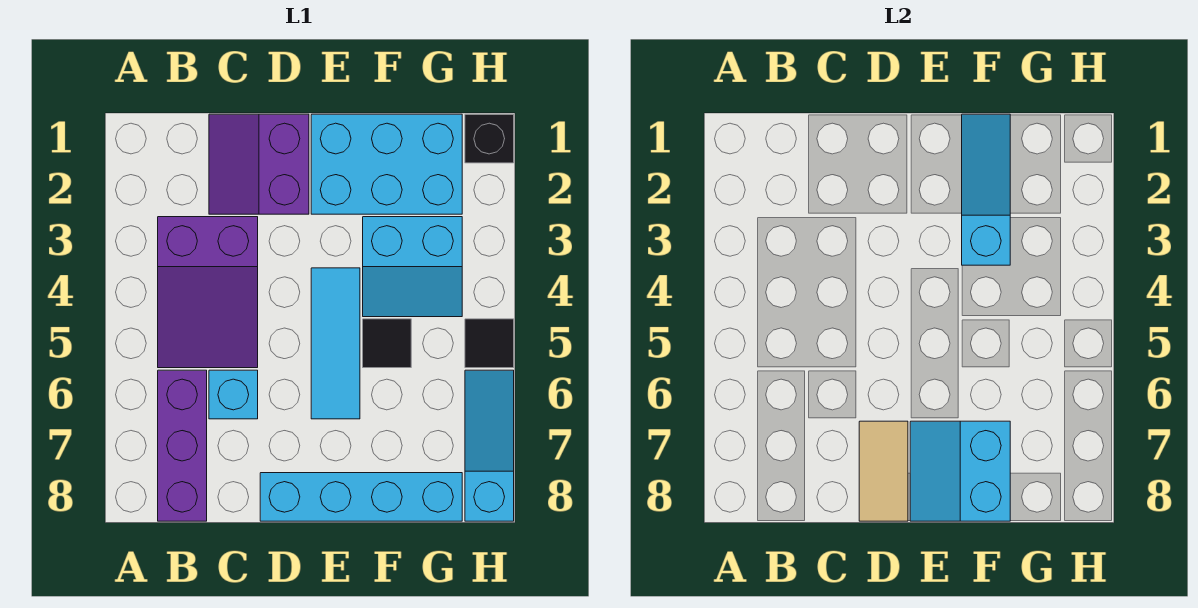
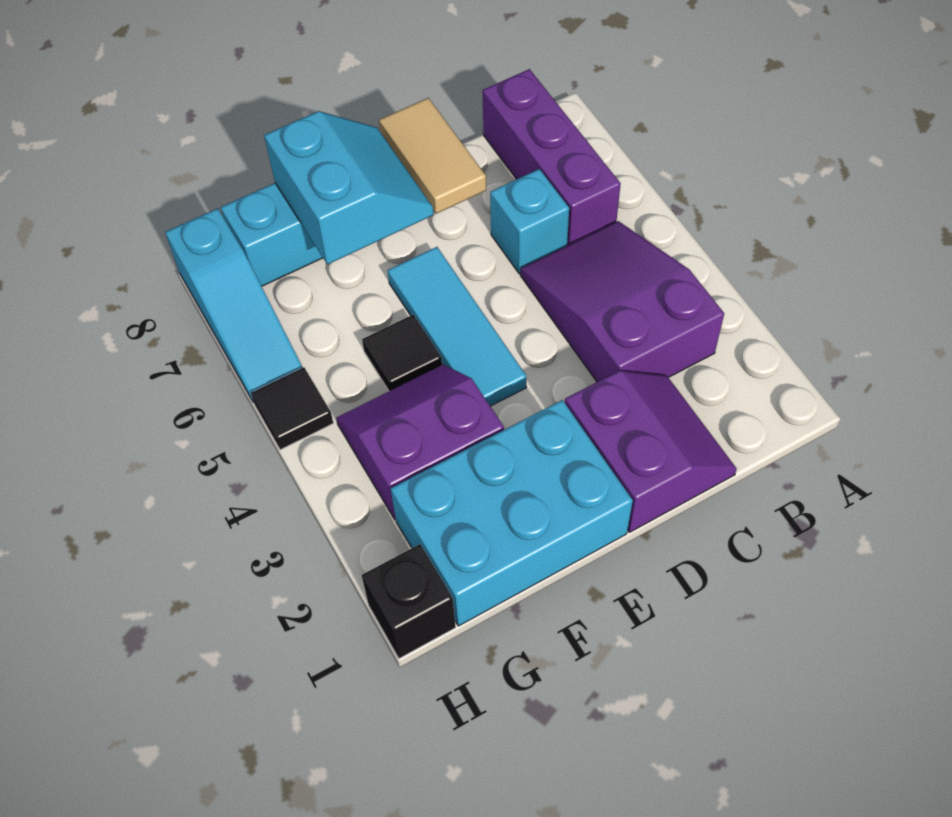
cyan 1x3 slope [962,114,1010,265] -> none
cyan 2x2 slope [363,217,462,317] -> purple 2x2 slope [336,365,504,520]

